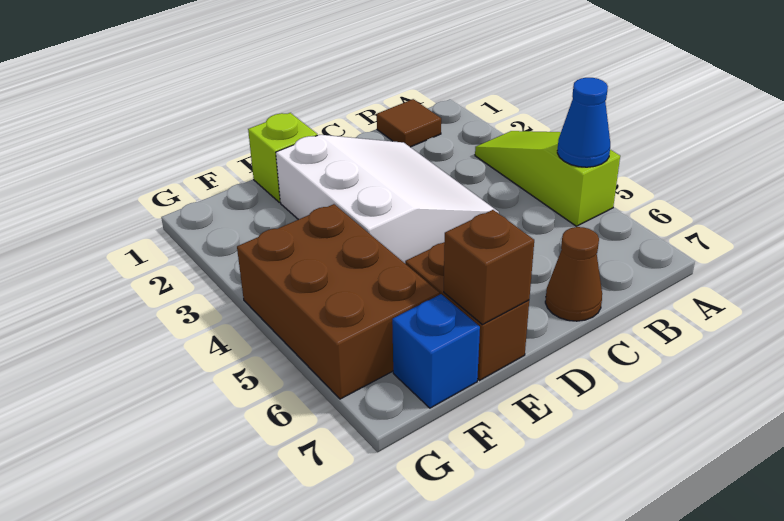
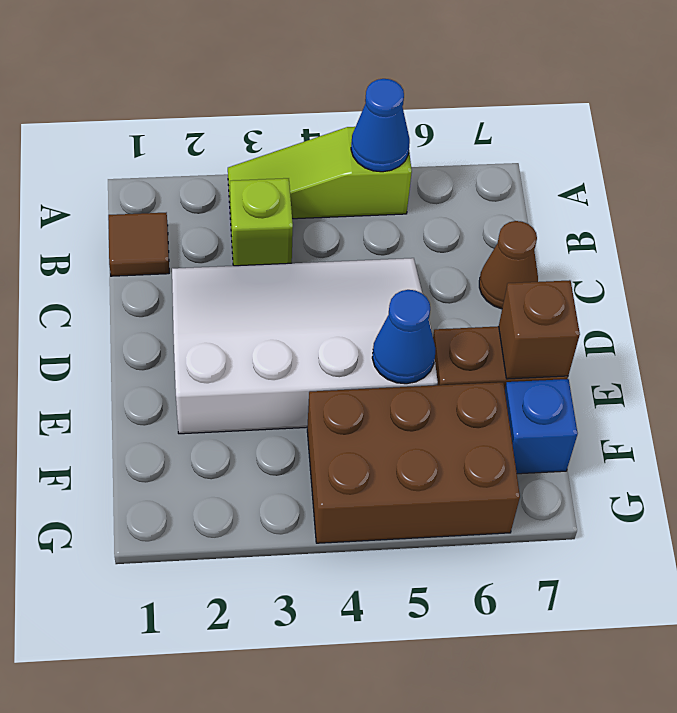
white 3x3 slope [276,135,499,263] -> white 3x4 slope [172,258,438,434]
lime 1x1 brick [248,113,317,202] -> lime 1x1 brick moved to [230,178,293,266]
none -> blue 1x1 cone [372,290,436,384]

